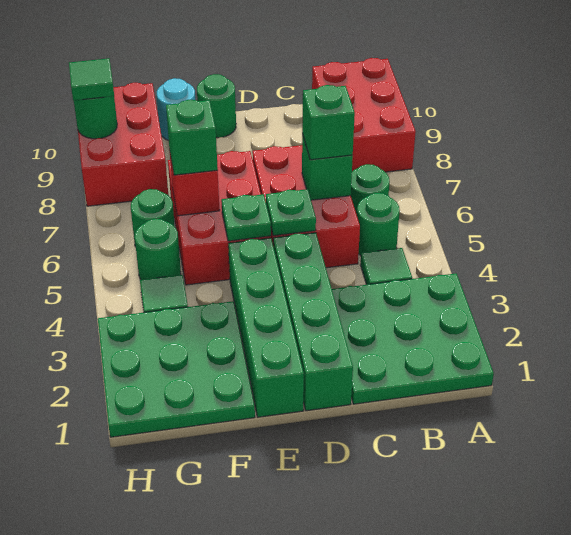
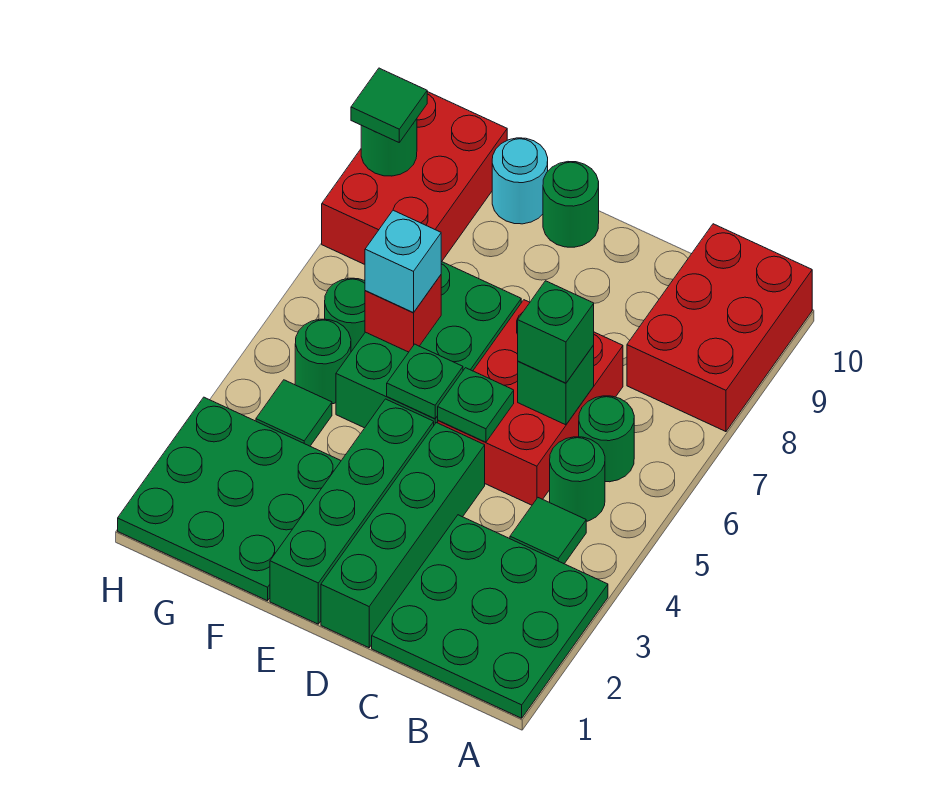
red 2x3 brick [168,151,271,285] -> green 2x3 brick [336,261,521,428]
green 1x1 brick [166,100,218,175] -> cyan 1x1 brick [365,210,441,313]

